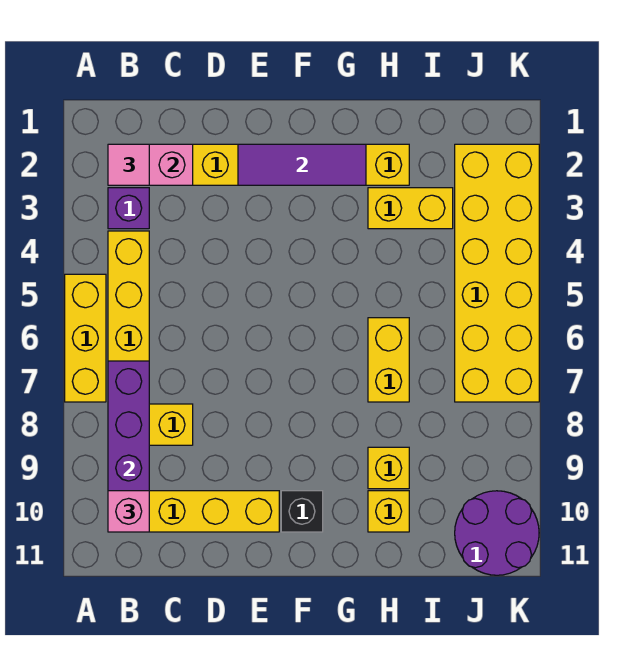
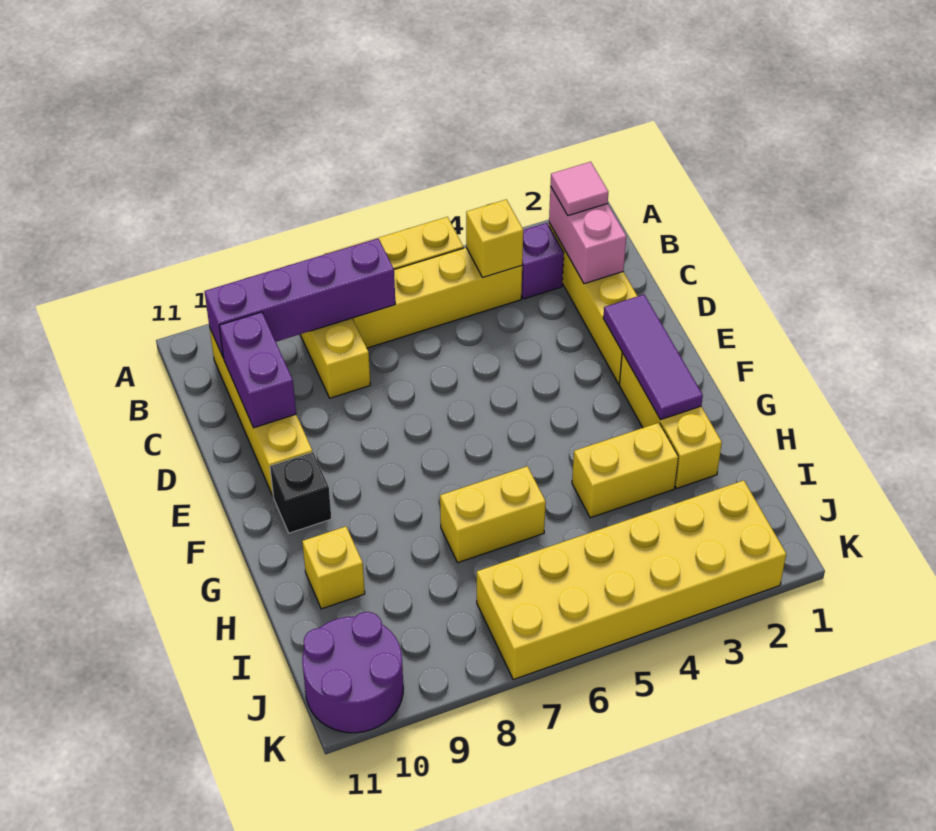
pink 1x1 brick [108,491,149,532] -> none
none -> purple 1x2 brick [219,312,296,428]
yellow 1x2 brick [368,188,453,229] -> yellow 1x2 brick turned to [572,423,678,518]
yellow 1x1 brick [368,447,409,489] -> yellow 1x1 brick moved to [466,200,523,277]

